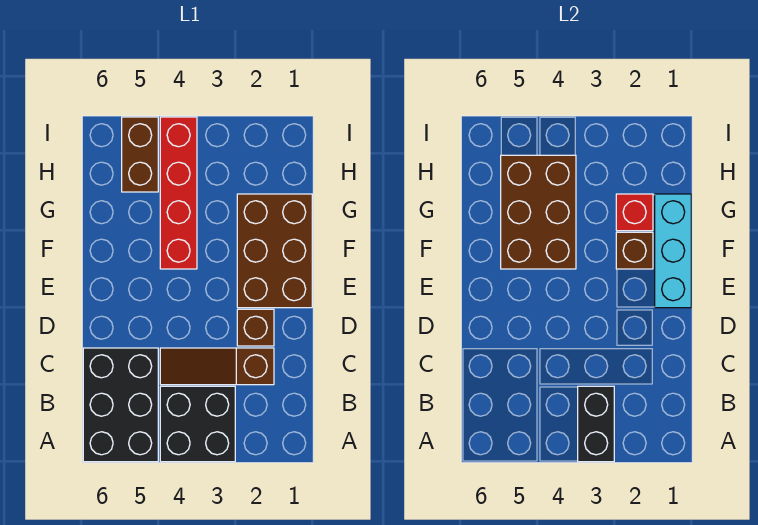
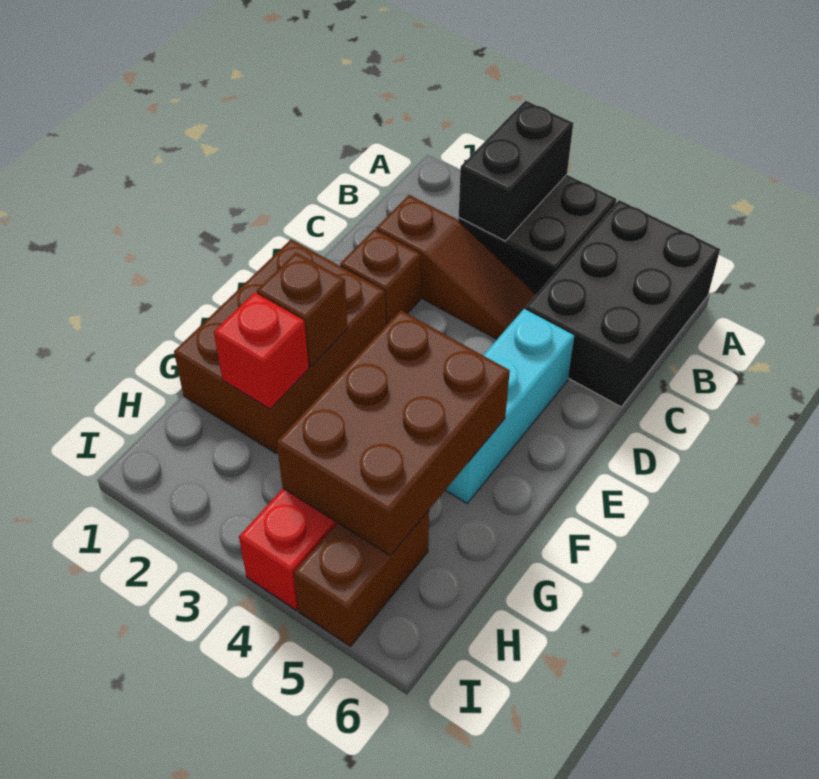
cyan 1x3 brick [655,194,691,308] -> cyan 1x3 brick moved to [445,309,574,503]

